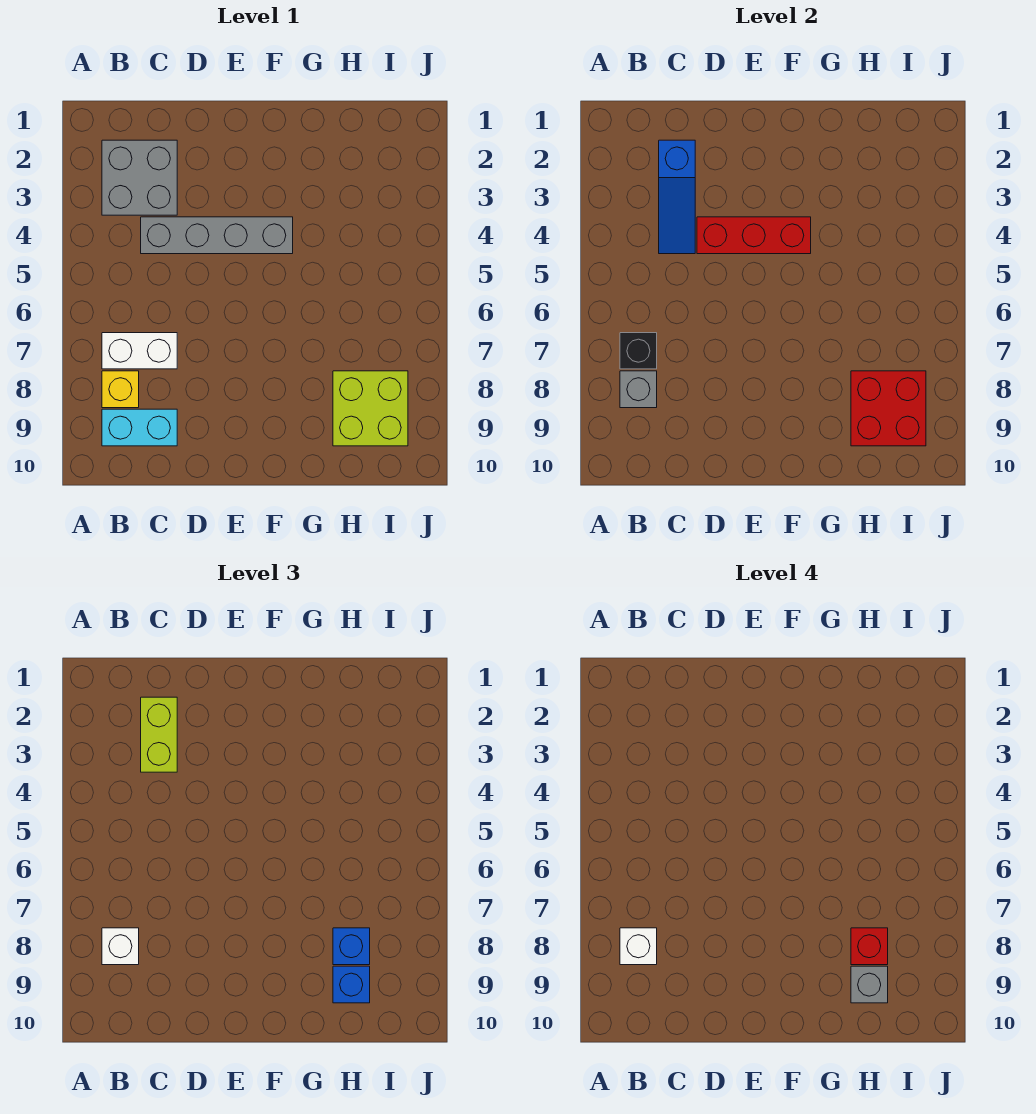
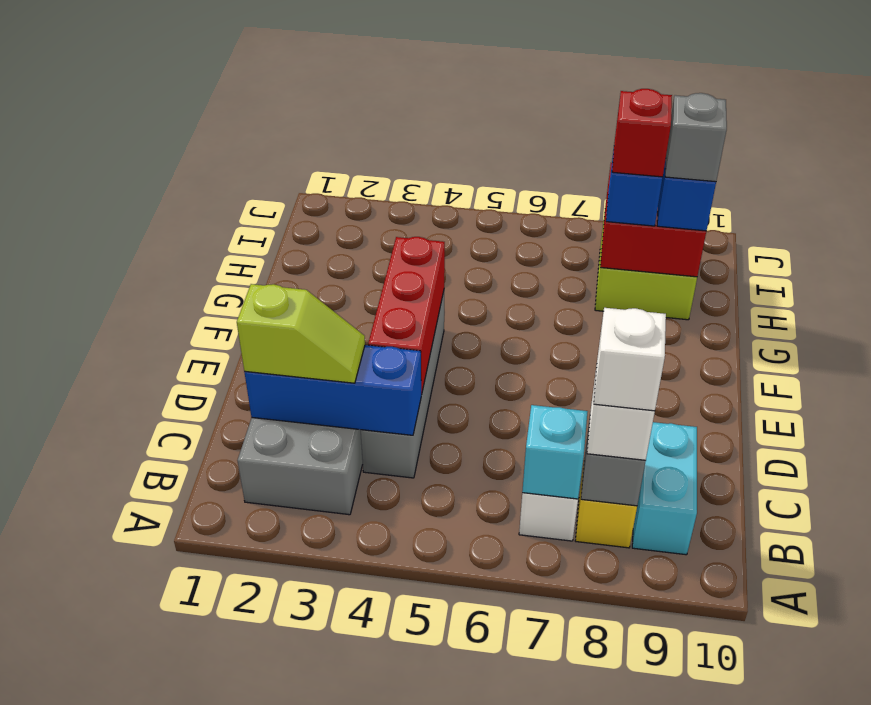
black 1x1 brick [620,333,657,369] -> cyan 1x1 brick [522,405,588,499]
blue 1x3 slope [659,140,695,254] -> blue 1x3 brick [244,345,422,435]
lime 1x2 brick [141,697,177,772] -> lime 1x2 slope [237,284,365,383]

